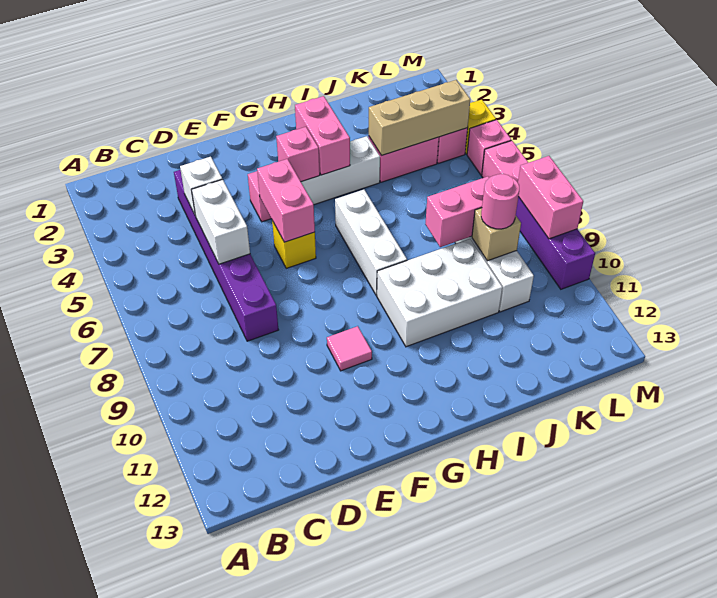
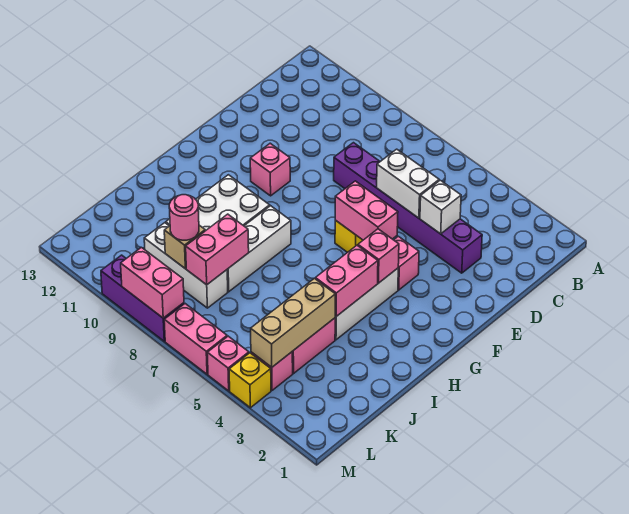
pink 1x1 tile [327,326,372,371] -> pink 1x1 brick [250,143,290,196]
pink 1x2 brick [295,96,350,175] -> pink 1x2 brick turned to [315,245,378,316]
white 1x3 brick [335,190,407,296] -> white 1x3 brick turned to [227,206,291,292]

